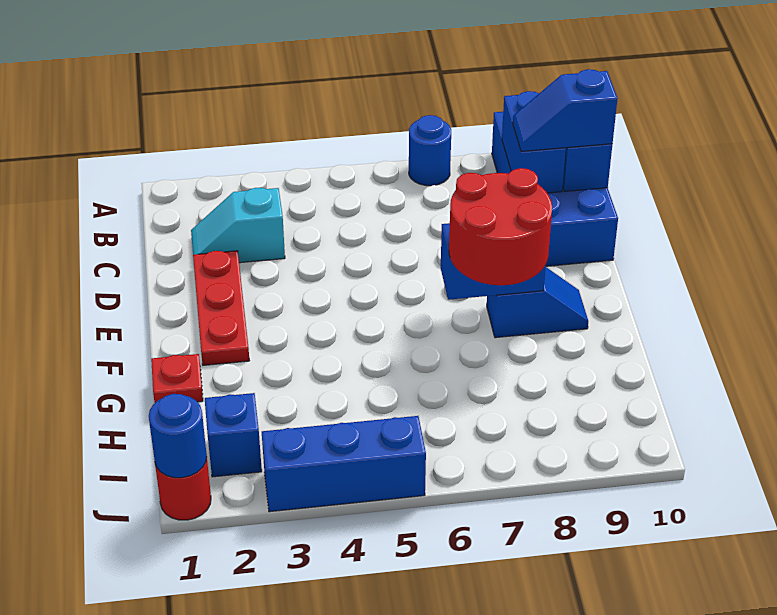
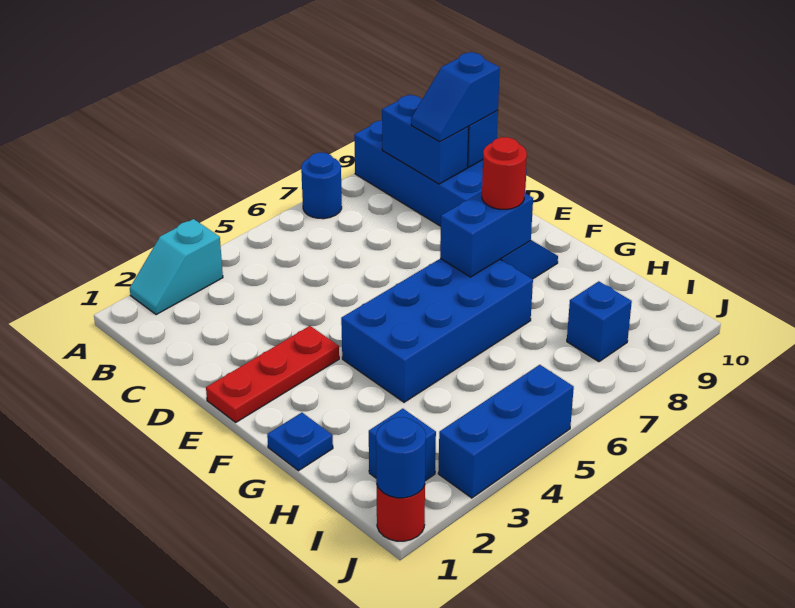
cyan 1x2 slope [191,188,285,263] -> cyan 1x2 slope moved to [130,219,223,315]
red 1x3 plate [193,251,249,365] -> red 1x3 plate turned to [206,326,339,422]
none -> blue 2x4 brick [341,258,533,402]
red 2x2 round brick [449,168,552,285] -> red 1x1 round brick [482,137,527,209]
red 1x1 plate [151,354,203,403] -> blue 1x1 plate [267,413,333,471]
none -> blue 1x1 brick [567,281,632,362]

